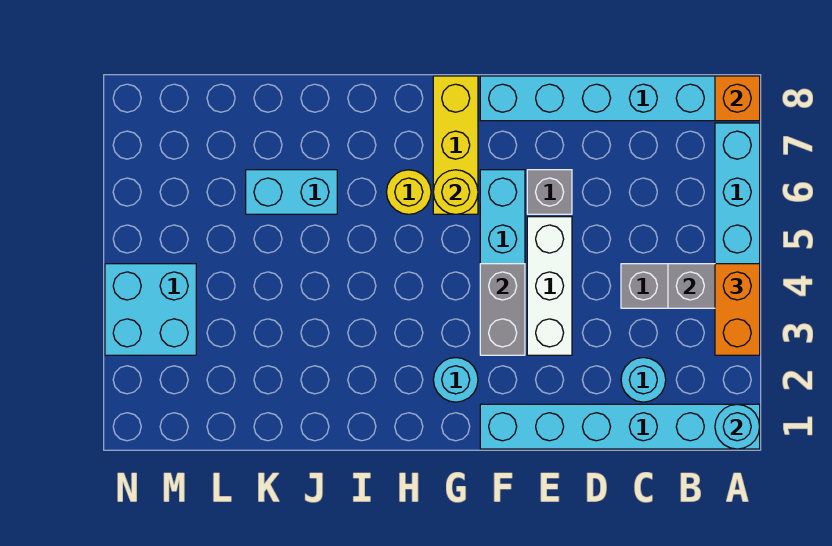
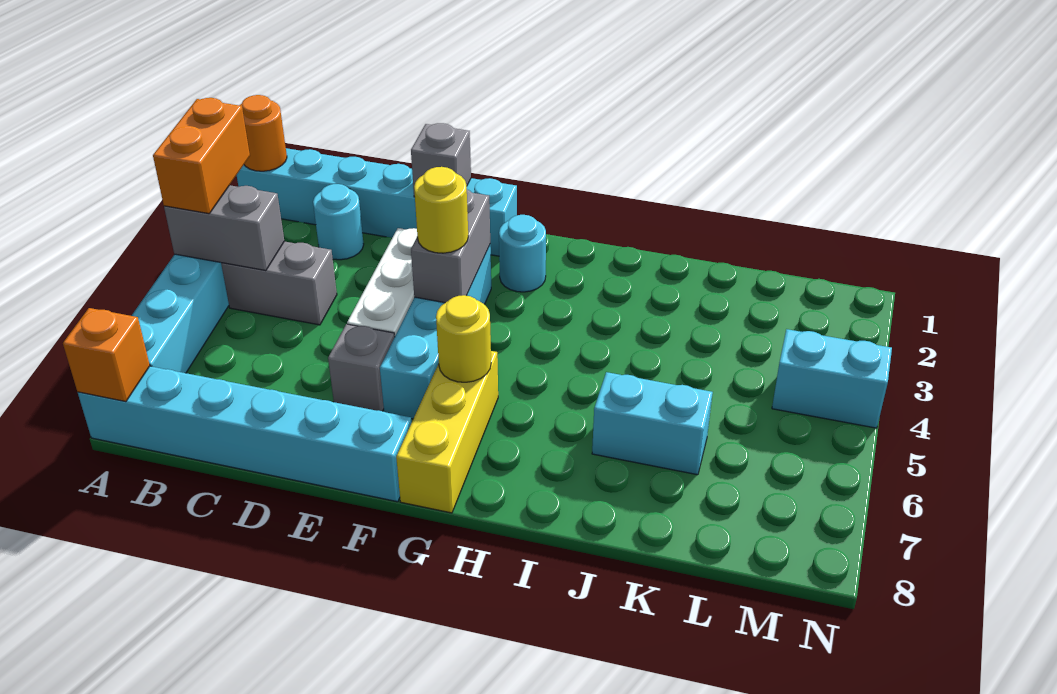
cyan 1x1 round brick [715,404,760,449] -> orange 1x1 round brick [240,95,287,171]
none -> grey 1x1 brick [411,123,471,197]
yellow 1x1 round brick [387,170,431,214] -> yellow 1x1 round brick moved to [414,167,468,253]
cyan 2x2 brick [105,264,196,355] -> cyan 1x2 brick [772,329,892,428]

